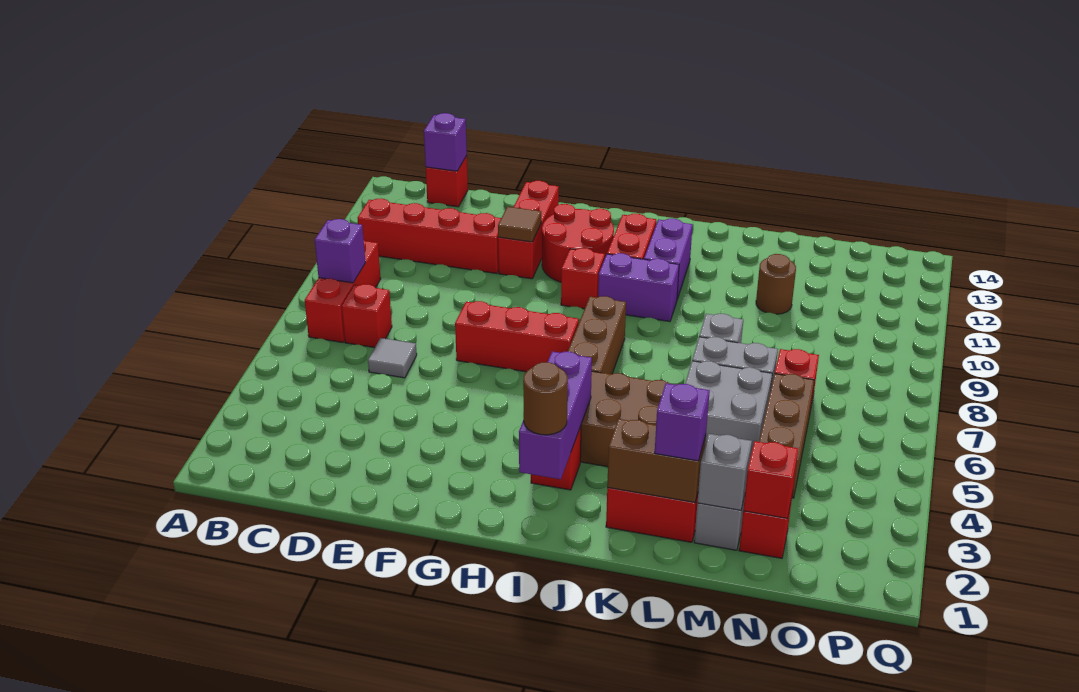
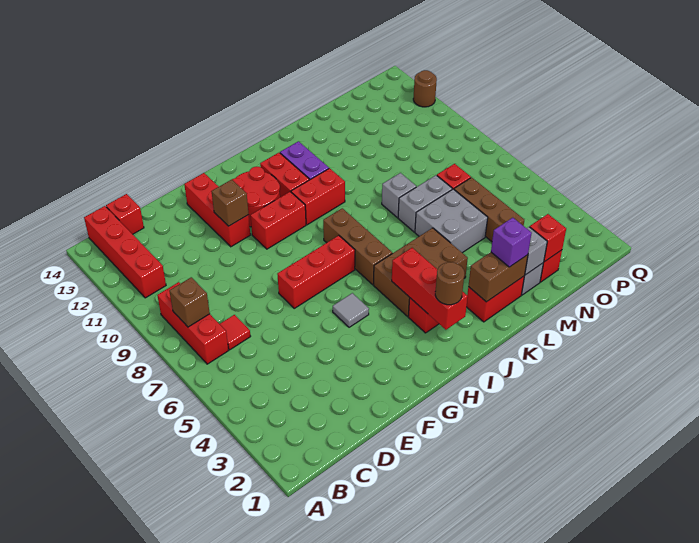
purple 1x1 brick [315,219,365,283] -> brown 1x1 brick [169,277,210,327]
red 1x4 brick [358,199,501,274] -> red 1x4 brick turned to [84,206,166,298]
red 1x1 brick [342,284,392,348] -> red 1x1 tile [220,315,251,350]
purple 1x1 brick [424,113,467,171] -> none
grey 1x1 tile [368,338,417,378] -> grey 1x1 tile moved to [333,293,369,327]
brown 1x1 tile [498,207,541,242] -> brown 1x1 brick [212,180,249,226]
red 1x1 brick [561,248,605,309] -> red 1x2 brick [250,192,306,249]
purple 1x3 brick [519,351,592,479] -> red 1x3 brick [392,248,468,330]
purple 1x2 brick [598,253,679,322] -> red 1x2 brick [291,168,345,225]
brown 1x1 round brick [756,254,796,314] -> brown 1x1 round brick moved to [413,70,437,107]

